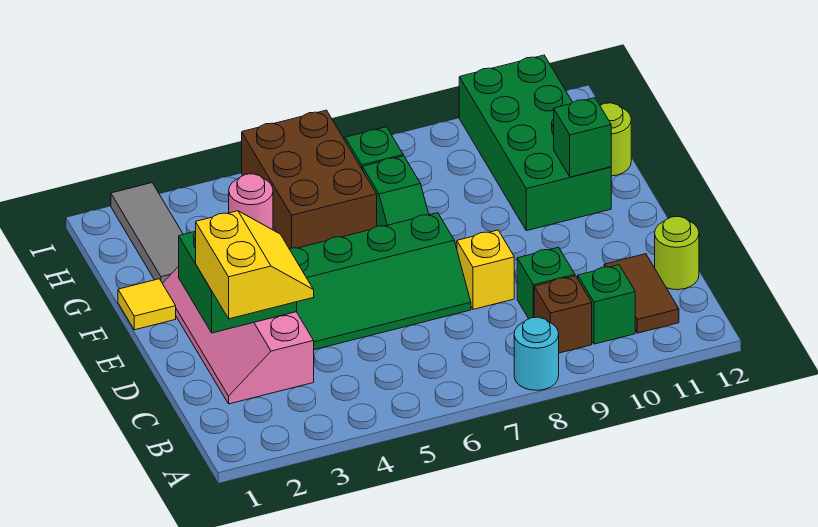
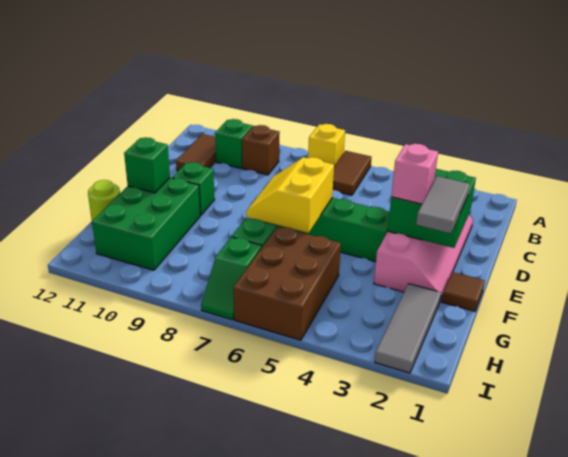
none -> brown 1x2 tile [333,151,372,195]
cyan 1x1 round brick [514,317,559,390] -> none
yellow 2x2 slope [196,211,314,319] -> yellow 2x2 slope moved to [246,157,334,233]
green 1x1 brick [517,247,575,319] -> green 1x1 brick moved to [172,162,215,215]
lime 1x1 round brick [655,216,699,290] -> none
yellow 1x1 brick [457,230,514,309] -> yellow 1x1 brick moved to [308,124,345,166]
none -> grey 1x2 tile [416,176,470,233]
pink 1x1 round brick [229,174,273,230] -> pink 1x1 brick [391,144,438,204]
yellow 1x1 tile [118,279,176,330] -> brown 1x1 tile [442,272,485,311]
green 2x4 brick [459,55,611,231] -> green 2x3 brick [92,178,200,270]

